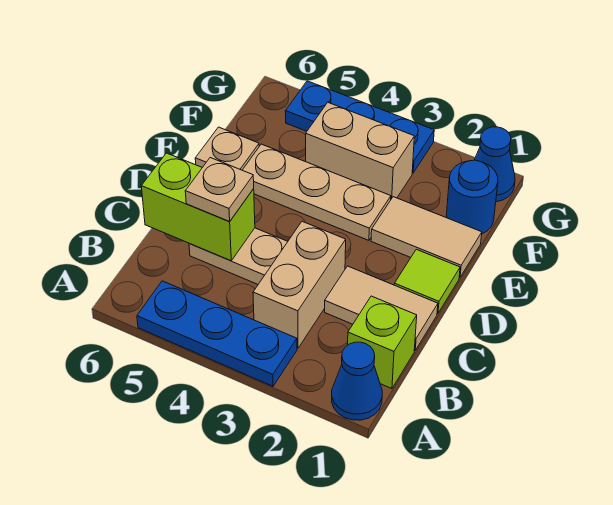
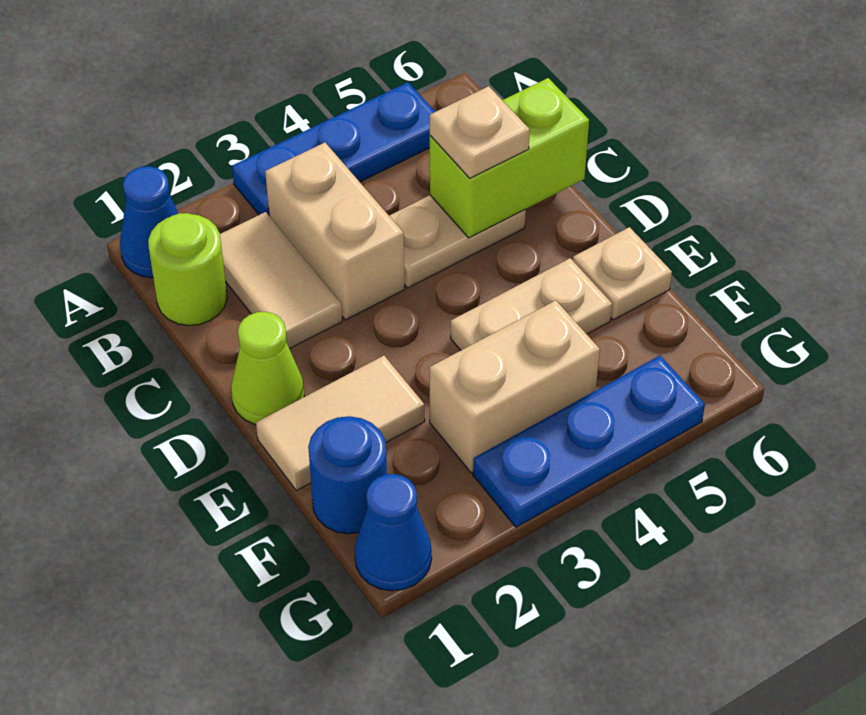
lime 1x1 brick [348,296,417,389] -> lime 1x1 round brick [148,213,227,325]
tan 1x2 tile [325,266,438,350] -> tan 1x2 tile turned to [220,212,342,349]
lime 1x1 tile [394,249,460,313] -> lime 1x1 cone [231,312,305,424]
tan 1x3 plate [243,144,391,240] -> tan 1x2 plate [450,258,612,350]

